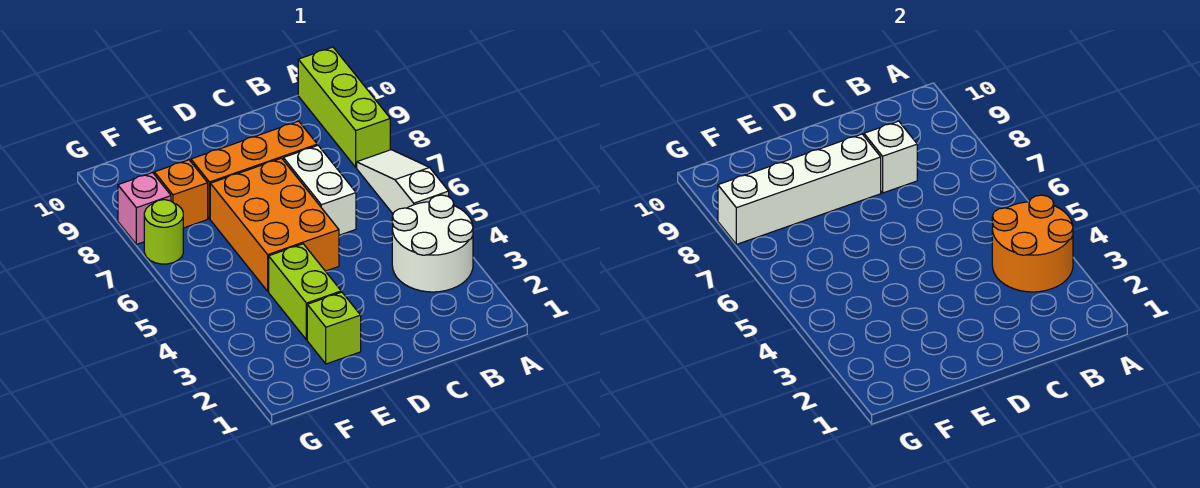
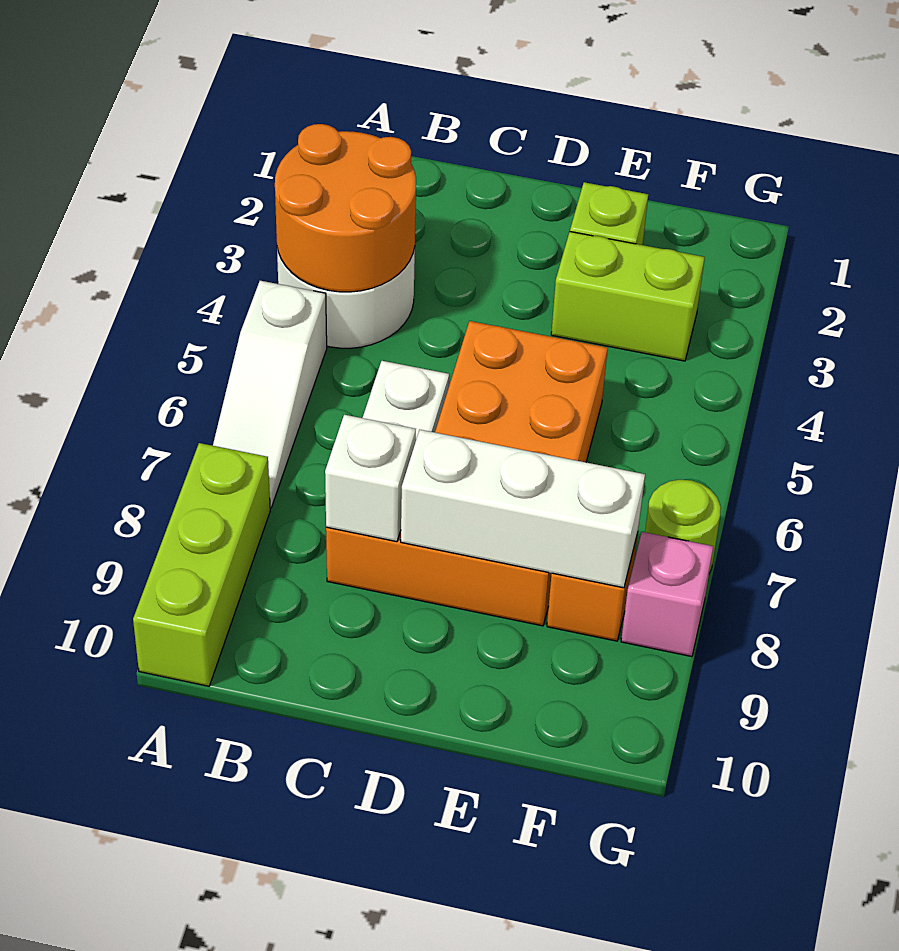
white 1x4 brick [718,134,881,244] -> white 1x3 brick [401,430,645,588]
lime 1x2 brick [269,244,341,340] -> lime 1x2 brick turned to [551,232,705,361]

